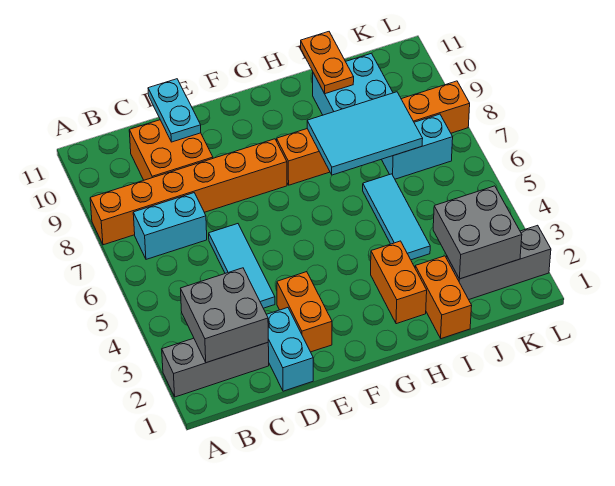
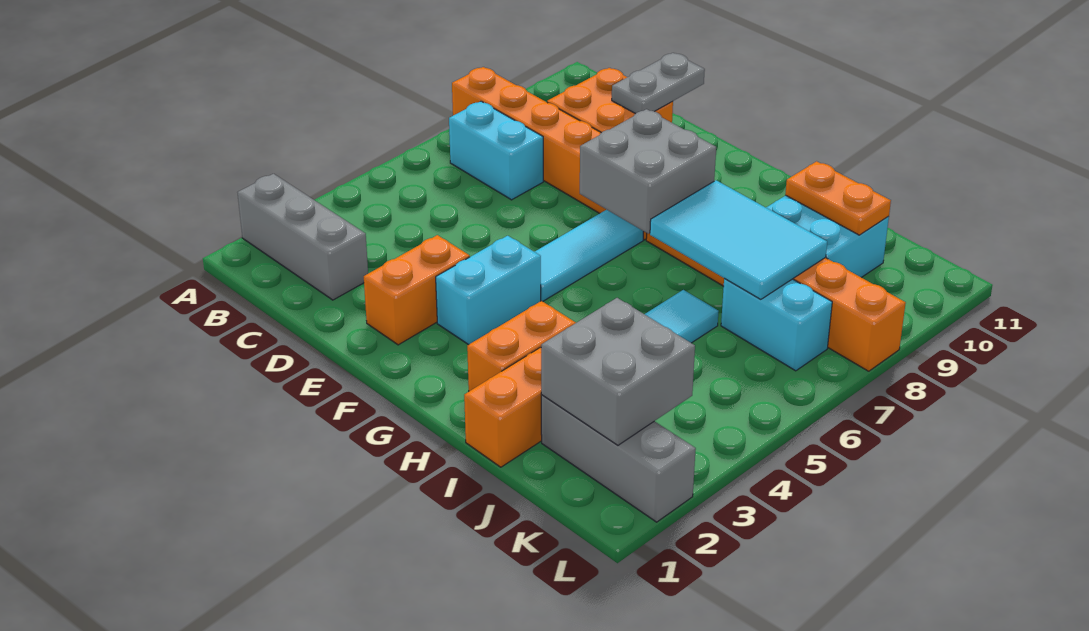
grey 2x2 brick [181,268,268,363] -> grey 2x2 brick moved to [580,109,716,234]
cyan 1x2 brick [267,308,313,391] -> cyan 1x2 brick moved to [436,236,541,345]
cyan 1x3 tile [209,224,275,308] -> cyan 1x3 tile moved to [535,210,644,301]
cyan 1x2 plate [148,79,201,142] -> grey 1x2 plate [612,53,705,114]
orange 1x2 plate [301,32,354,94] -> orange 1x2 plate turned to [785,161,891,235]

